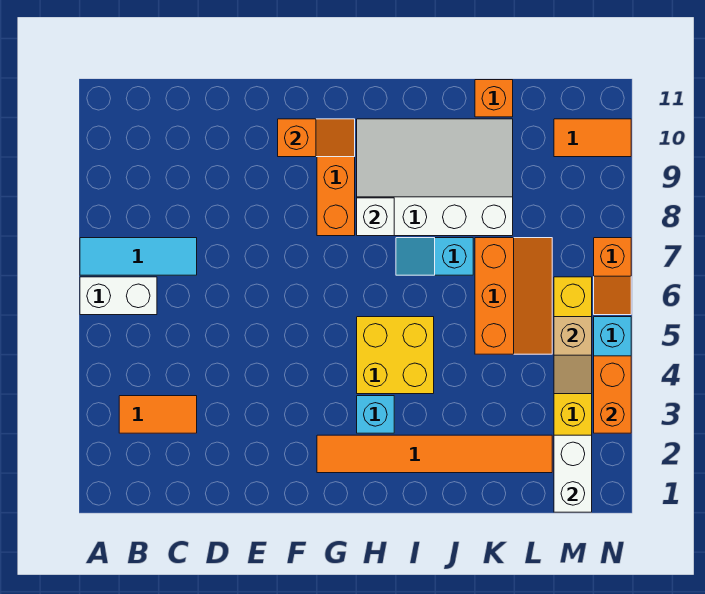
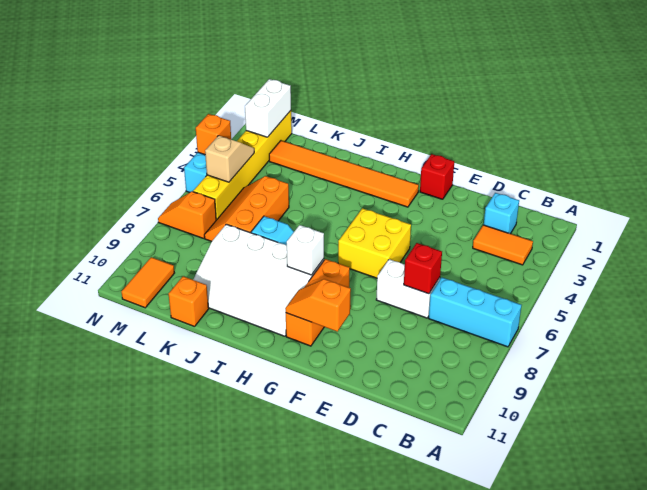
white 1x2 brick [80,277,157,315] -> white 1x2 brick moved to [376,259,440,318]
cyan 1x3 tile [80,238,197,275] -> cyan 1x3 brick [429,277,521,347]
none -> red 1x1 brick [404,243,442,294]
none -> red 1x1 brick [420,154,454,199]
cyan 1x1 brick [357,396,394,433] -> cyan 1x1 brick moved to [484,193,519,234]
yellow 2x2 brick [357,317,434,394] -> yellow 2x2 brick moved to [338,208,411,278]
orange 1x2 tile [554,119,631,157] -> orange 1x2 tile turned to [122,257,174,308]
orange 1x2 brick [594,356,631,433] -> orange 1x1 brick [196,114,231,155]
orange 1x2 slope [594,238,631,315] -> orange 1x2 slope turned to [158,192,216,238]

